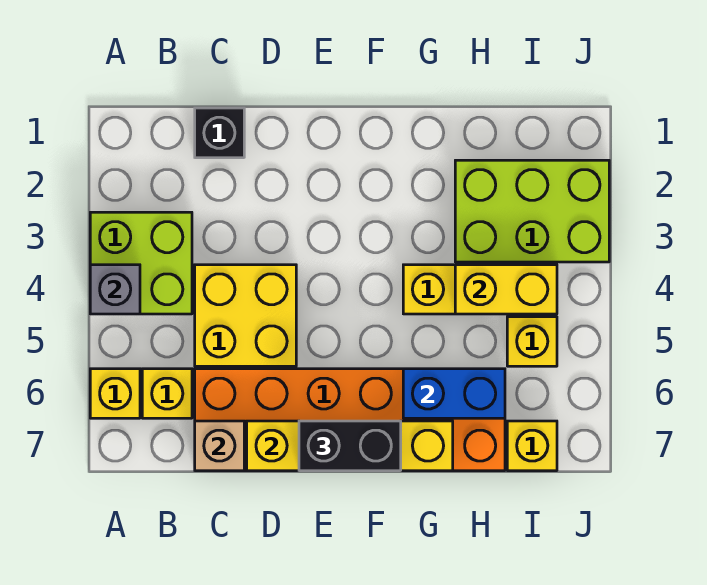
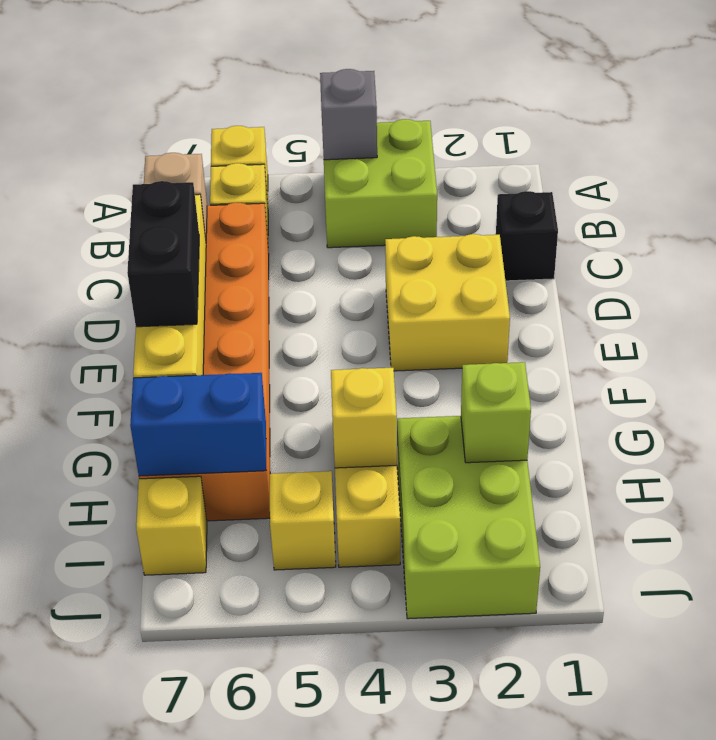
yellow 2x2 brick [195,265,296,366] -> yellow 2x2 brick moved to [385,234,510,371]
blue 1x2 brick [403,369,505,418] -> blue 1x2 brick turned to [130,373,266,476]
none -> lime 1x1 brick [461,362,531,463]
yellow 1x2 brick [455,265,557,314] -> yellow 1x1 brick [331,368,397,468]

